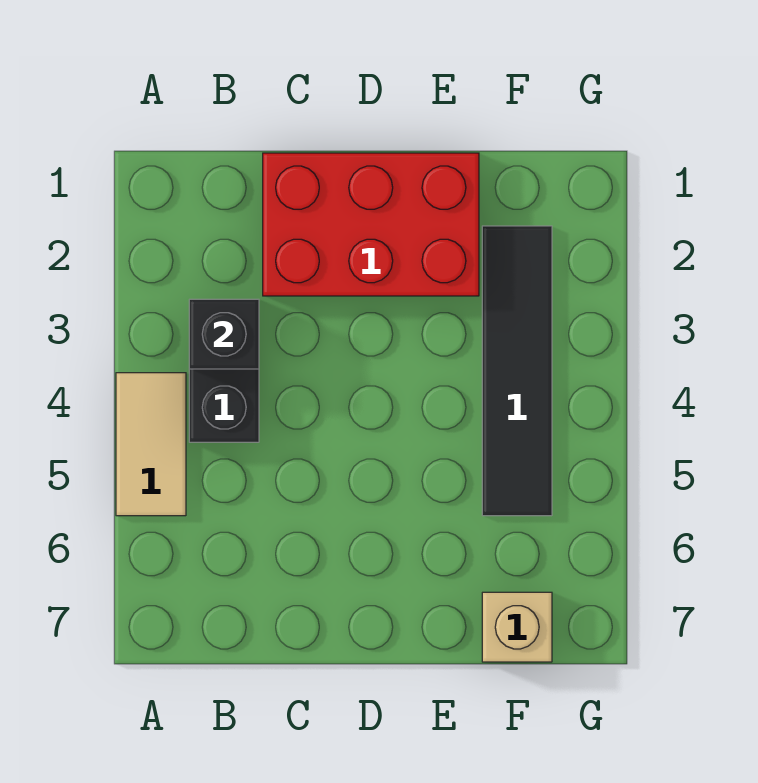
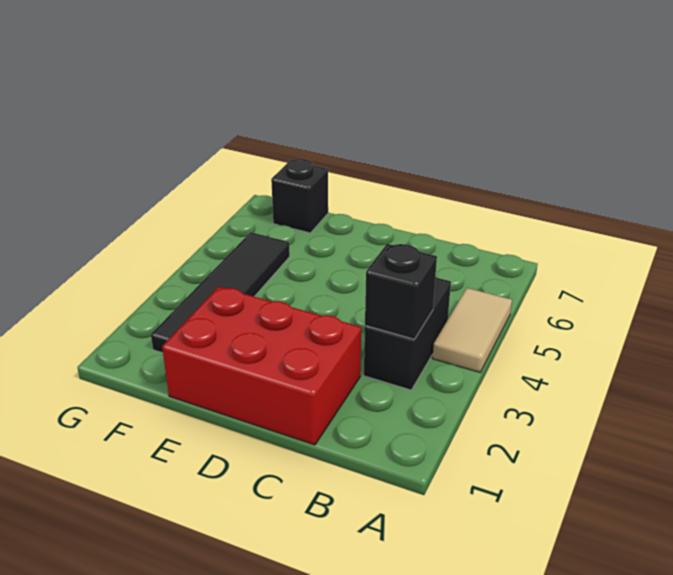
tan 1x1 brick [482,592,552,662] -> black 1x1 brick [271,159,328,233]

